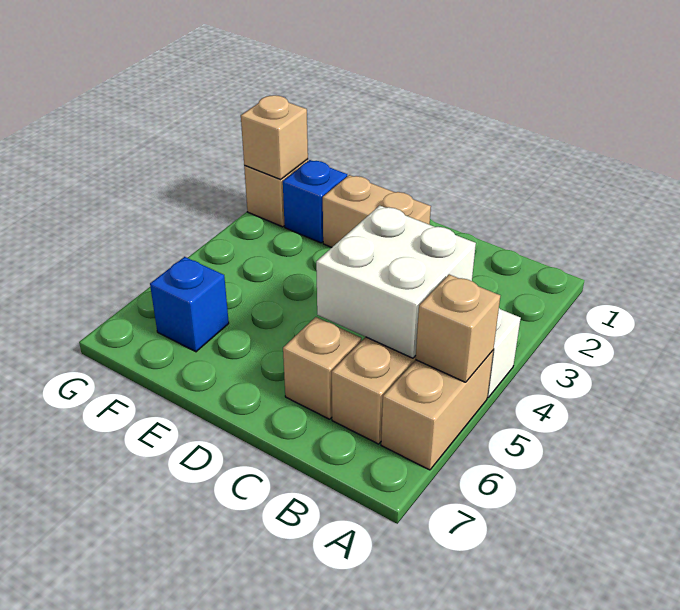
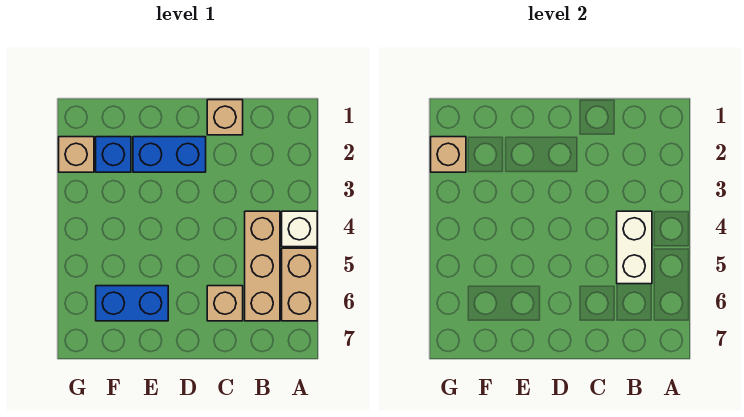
tan 1x1 brick [416,274,500,382] -> tan 1x1 brick moved to [207,100,243,135]
white 2x2 brick [316,206,476,358] -> white 1x2 brick [617,211,652,284]
tan 1x2 brick [323,175,431,247] -> blue 1x2 brick [133,137,206,172]
blue 1x1 brick [150,257,229,352] -> blue 1x2 brick [96,286,168,321]

